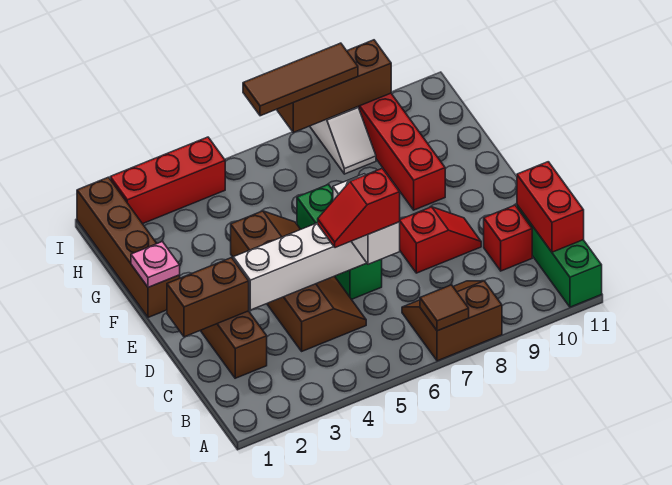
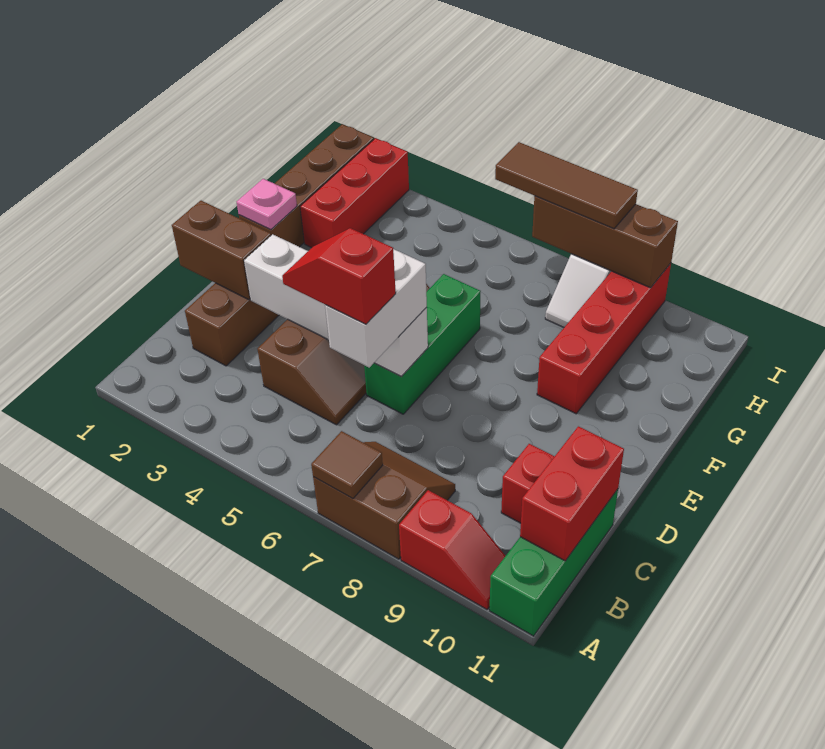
red 1x2 slope [400,207,481,273] -> red 1x2 slope moved to [399,490,506,609]
red 1x3 brick [110,137,225,224] -> red 1x3 brick turned to [300,138,409,248]

